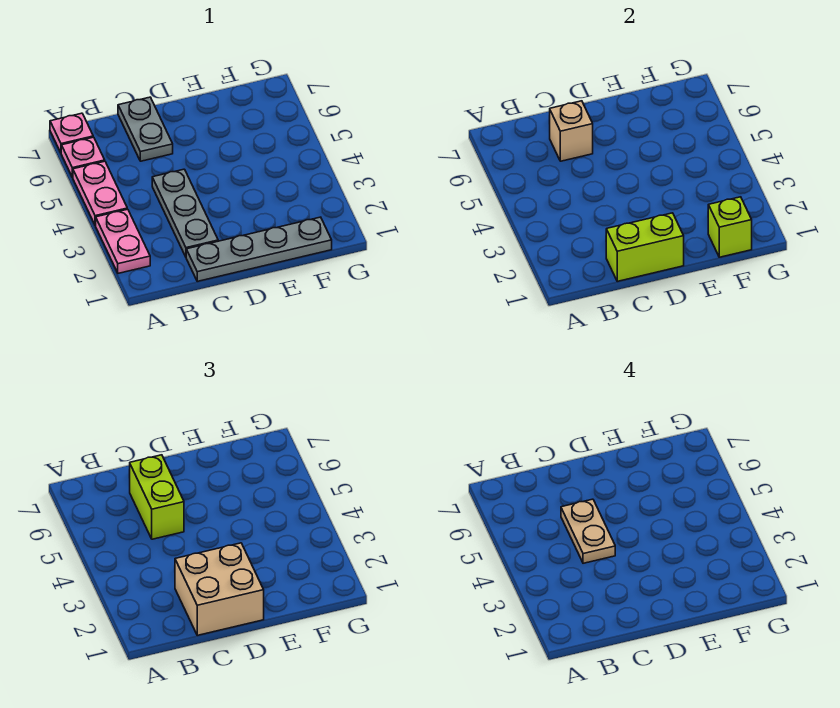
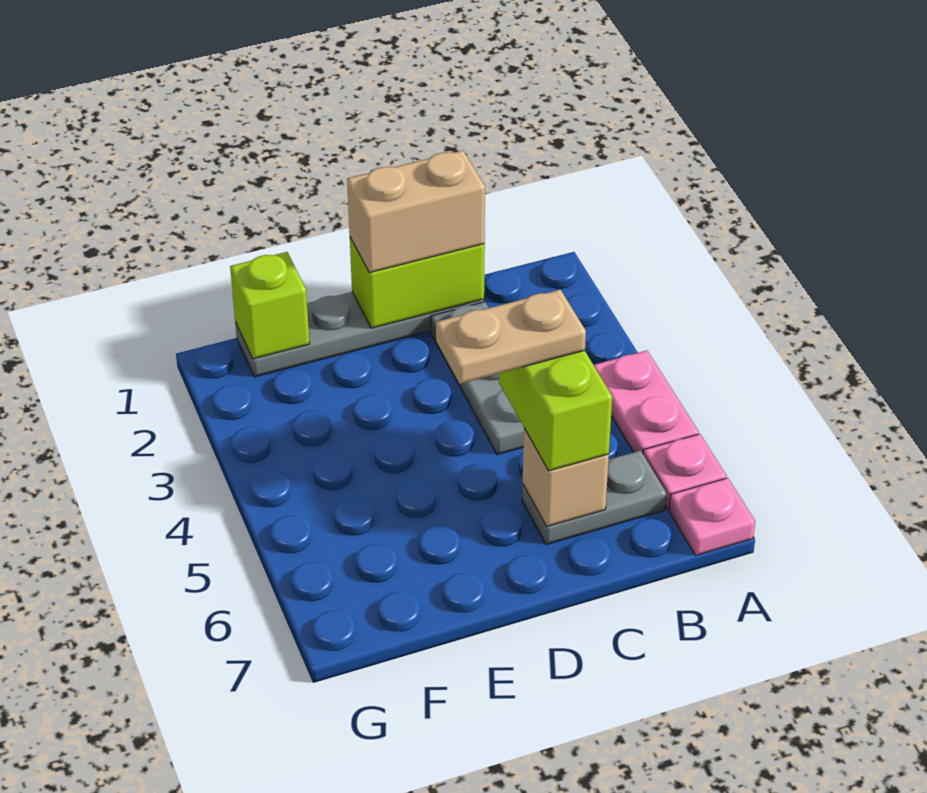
pink 1x2 plate [96,209,150,273] -> none
tan 2x2 brick [175,543,264,635] -> tan 1x2 brick [347,151,485,273]
tan 1x2 plate [561,499,615,563] -> tan 1x2 plate turned to [436,290,586,384]
grey 1x2 plate [118,97,173,161] -> grey 1x2 plate turned to [522,451,666,544]

